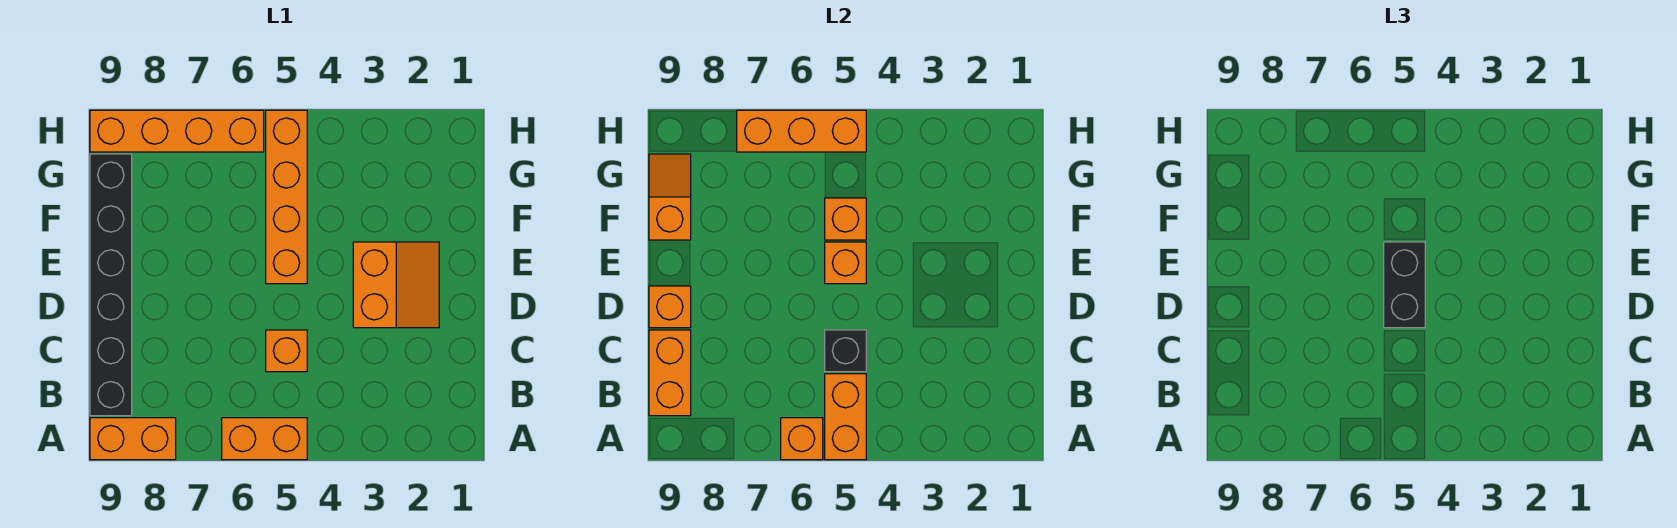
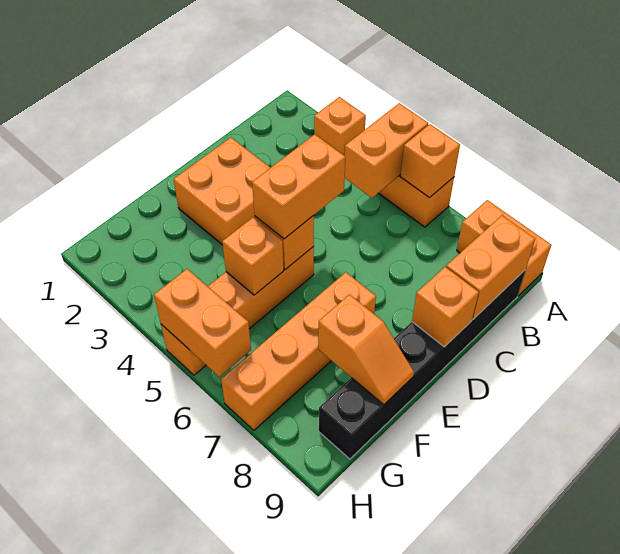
orange 1x1 brick [266,330,307,372] -> orange 1x1 brick moved to [314,97,366,156]
black 1x1 brick [825,330,866,372] -> none
orange 2x2 slope [353,242,439,328] -> orange 2x2 brick [174,137,270,245]
black 1x2 brick [1384,242,1425,328] -> orange 1x2 brick [252,134,345,239]
orange 1x2 slope [649,154,691,240] -> orange 1x2 slope turned to [318,294,414,405]
orange 1x3 brick [737,110,866,152] -> orange 1x2 brick [154,269,251,377]
orange 1x4 brick [90,110,264,152] -> orange 1x4 brick turned to [221,272,376,430]

